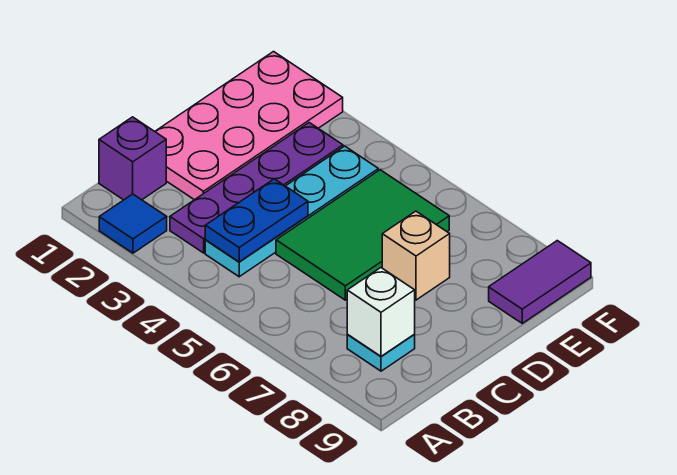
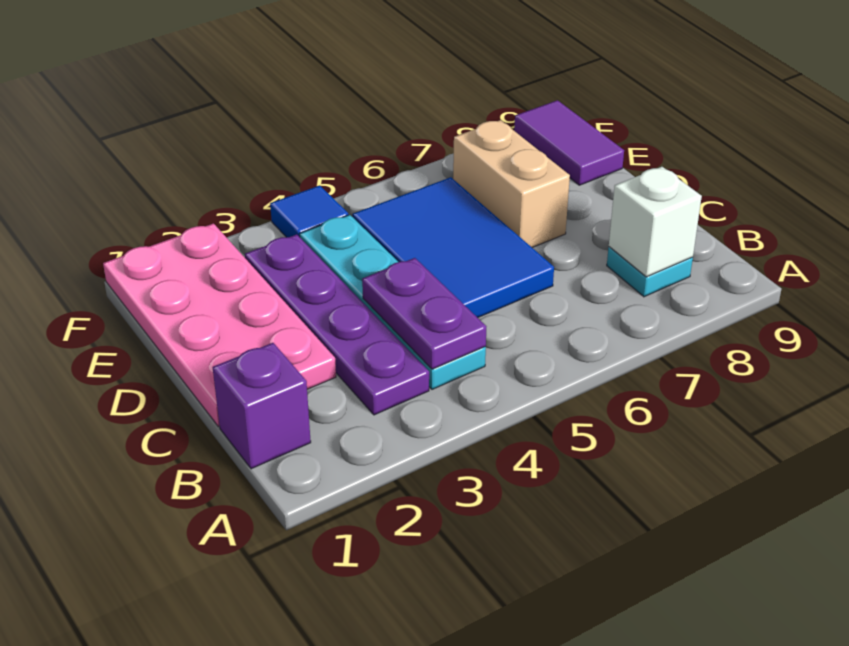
blue 1x1 tile [99,194,167,253] -> blue 1x1 tile moved to [270,185,348,237]
blue 1x2 plate [205,179,308,262] -> purple 1x2 plate [362,258,486,369]
green 2x3 tile [276,170,449,300] -> blue 2x3 tile [352,177,554,318]
tan 1x1 brick [382,211,450,300] -> tan 1x2 brick [453,120,570,247]

